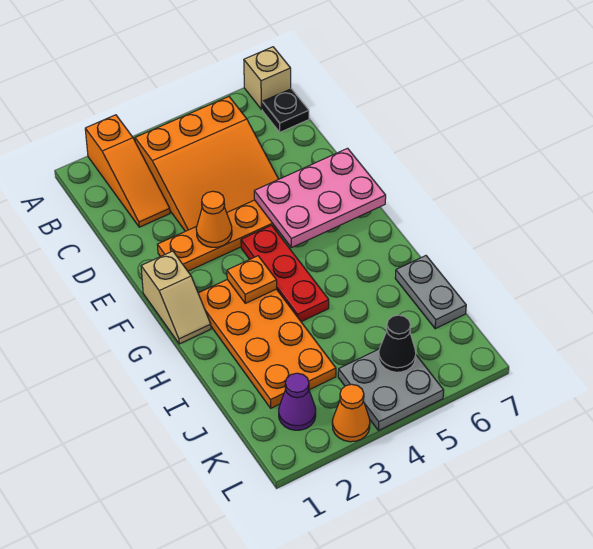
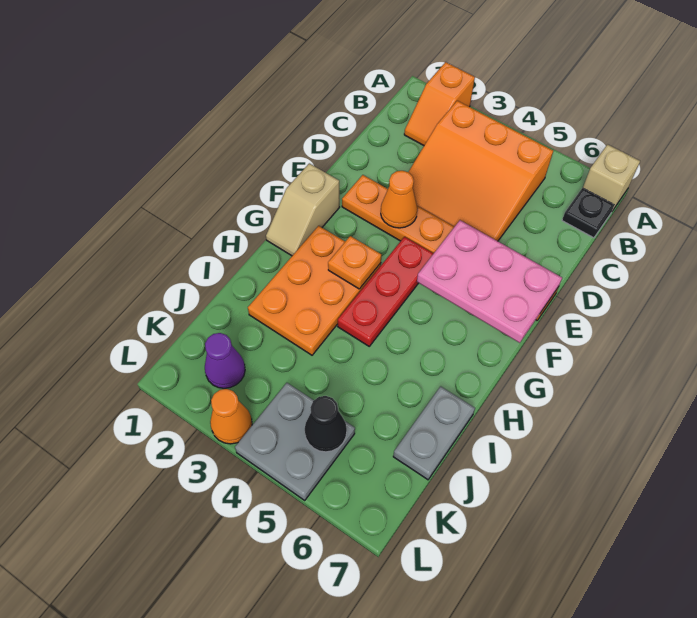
orange 1x3 slope [85,115,170,227] -> orange 1x2 slope [404,62,475,145]
orange 2x4 plate [198,280,336,408] -> orange 2x3 plate [248,226,381,355]

